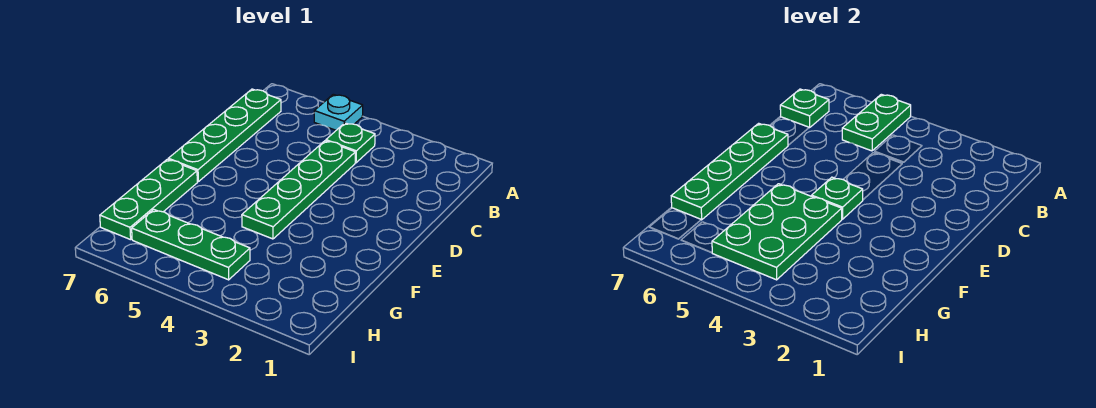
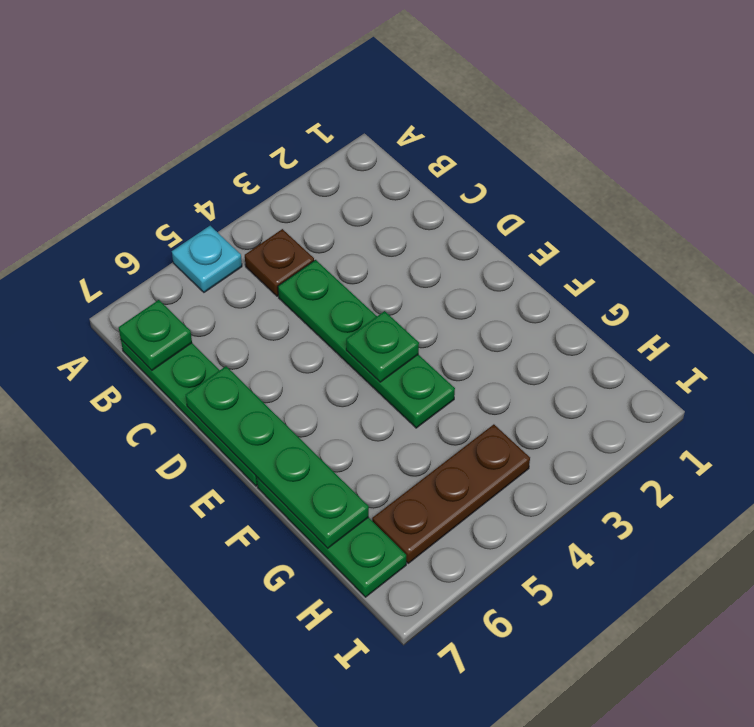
green 1x2 plate [842,94,911,151] -> none
green 1x1 plate [326,123,375,163] -> brown 1x1 plate [245,229,314,296]
green 2x3 plate [712,184,842,280] -> none
green 1x3 plate [132,210,250,280] -> brown 1x3 plate [372,424,530,563]

